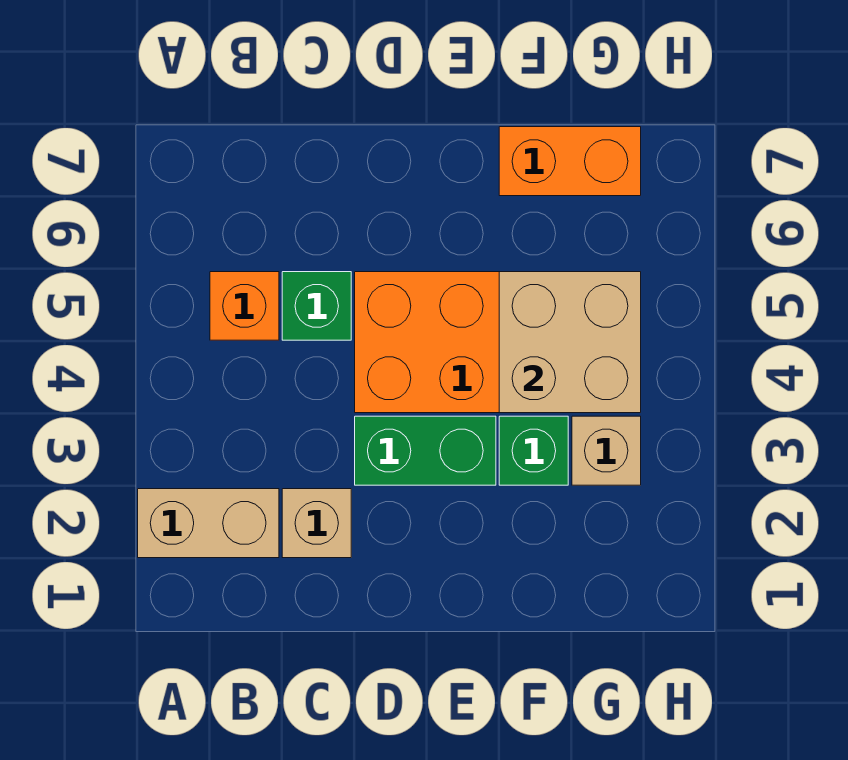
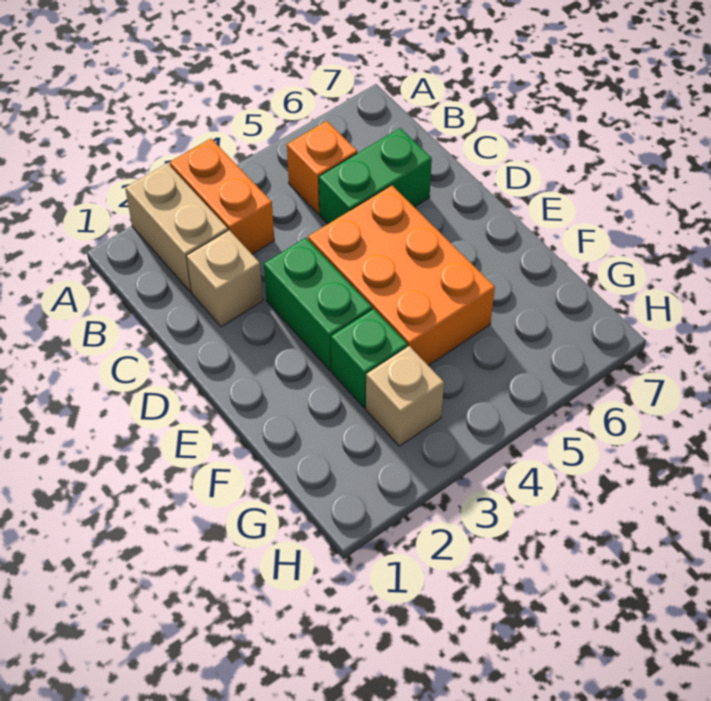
green 1x1 brick [282,272,351,340] -> green 1x2 brick [319,128,432,224]
tan 2x2 brick [499,272,641,413] -> none
orange 1x2 brick [499,127,641,196] -> orange 1x2 brick moved to [170,139,274,254]

